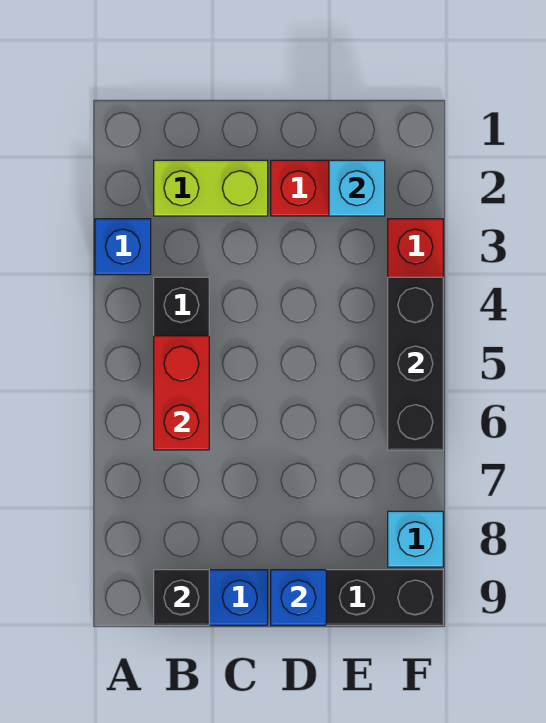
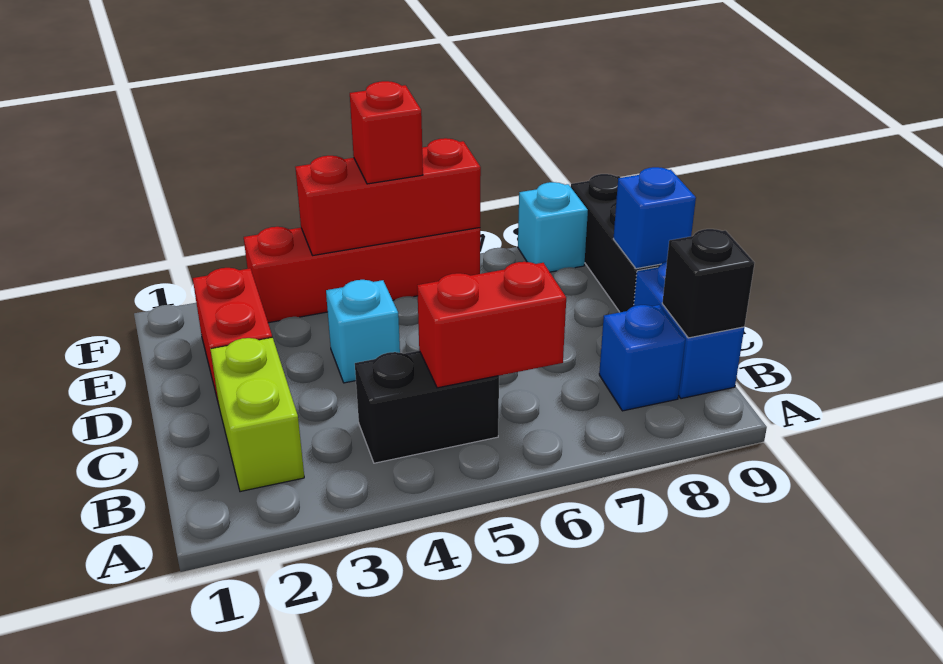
blue 1x1 brick [95,219,151,275] -> blue 1x1 brick moved to [599,305,685,411]
cyan 1x1 brick [329,160,385,216] -> cyan 1x1 brick moved to [326,280,400,383]
black 1x3 brick [388,277,443,450] -> red 1x3 brick [295,138,481,255]
none -> red 1x1 brick [350,81,423,184]

